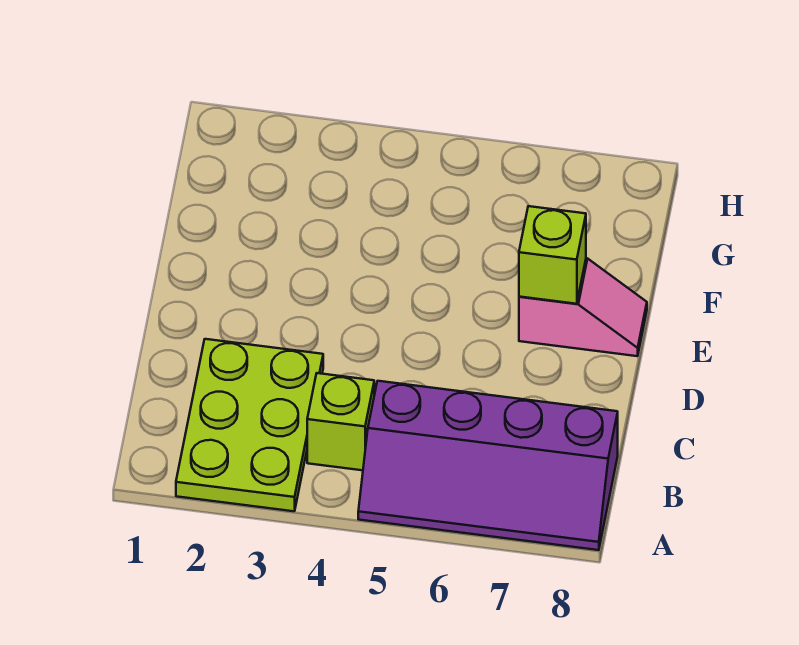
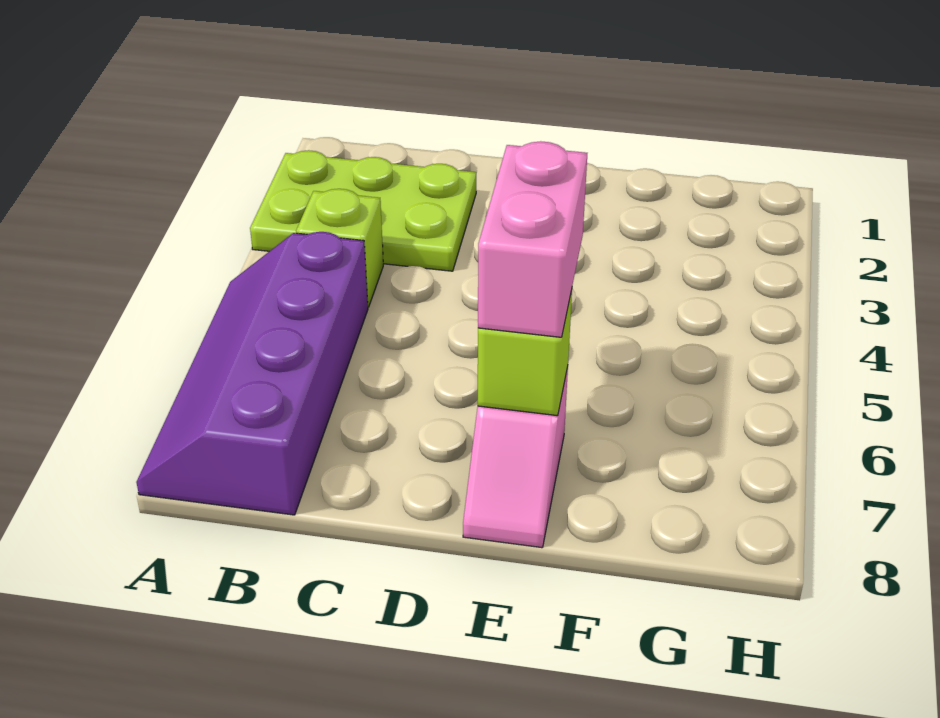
none -> pink 1x2 brick [478,141,587,337]

